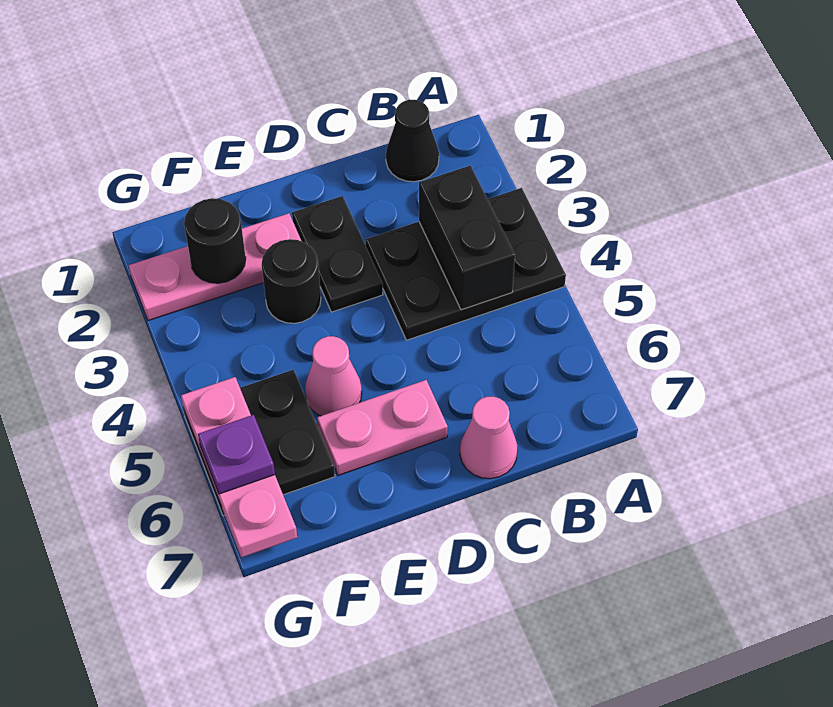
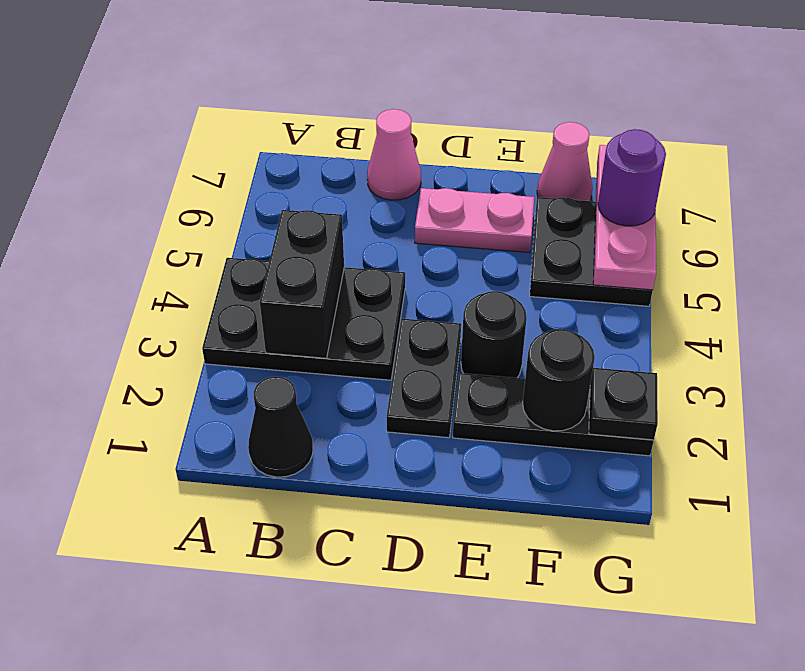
pink 1x3 plate [129,213,301,321] -> black 1x3 plate [453,373,654,456]
pink 1x1 cone [305,336,362,416] -> pink 1x1 cone moved to [537,122,593,201]
none -> black 1x1 plate [589,368,658,440]
purple 1x1 plate [198,415,275,494] -> purple 1x1 round brick [598,129,666,226]

